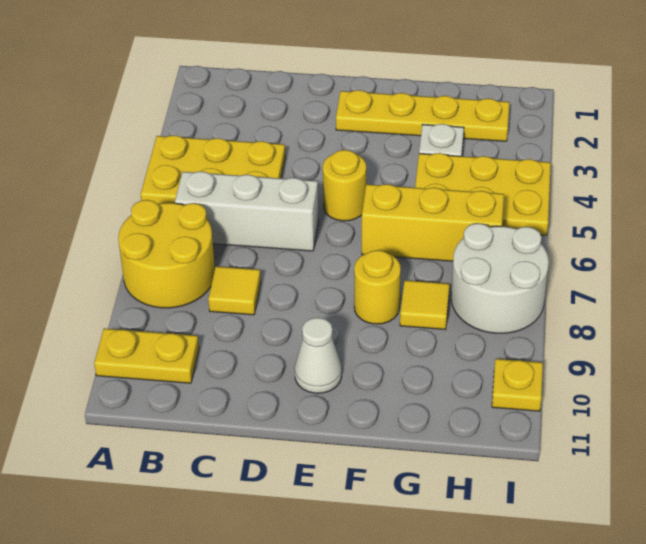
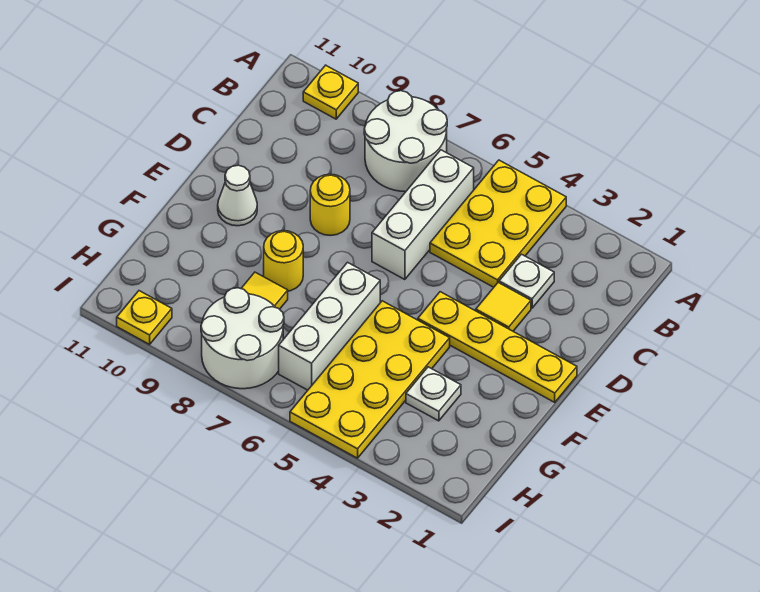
yellow 2x2 round brick [118,200,215,308] -> white 2x2 round brick [364,91,447,192]
yellow 1x2 plate [94,328,199,383] -> yellow 1x1 plate [303,65,358,119]
none -> white 1x1 plate [499,254,554,308]
yellow 1x1 tile [208,266,261,315] -> yellow 1x1 tile moved to [476,283,531,331]
yellow 1x4 plate [336,90,510,141] -> yellow 1x4 plate turned to [418,292,577,402]
yellow 1x1 round brick [323,150,366,221] -> yellow 1x1 round brick moved to [310,174,350,235]
yellow 1x3 brick [362,184,504,261] -> white 1x3 brick [279,262,380,390]
yellow 2x3 plate [415,153,551,235] -> yellow 2x4 plate [290,301,450,458]

